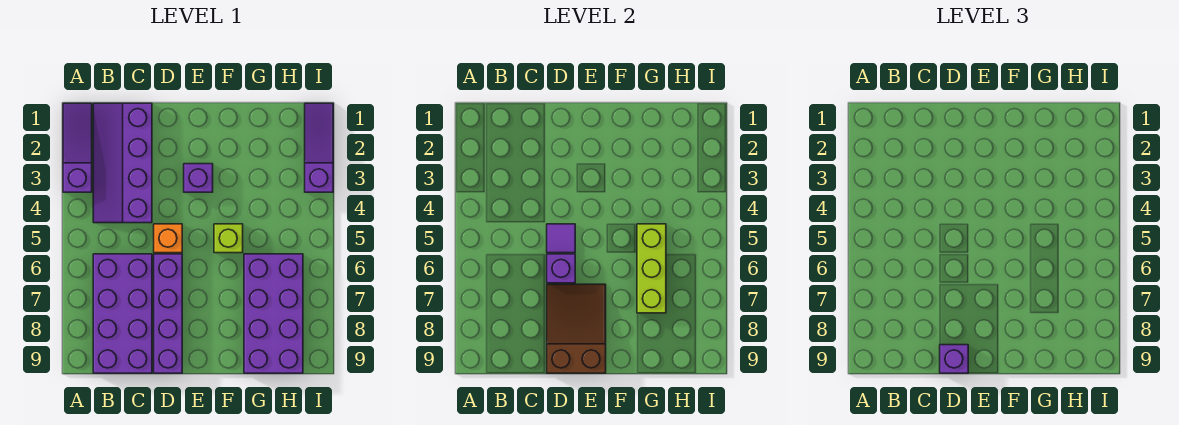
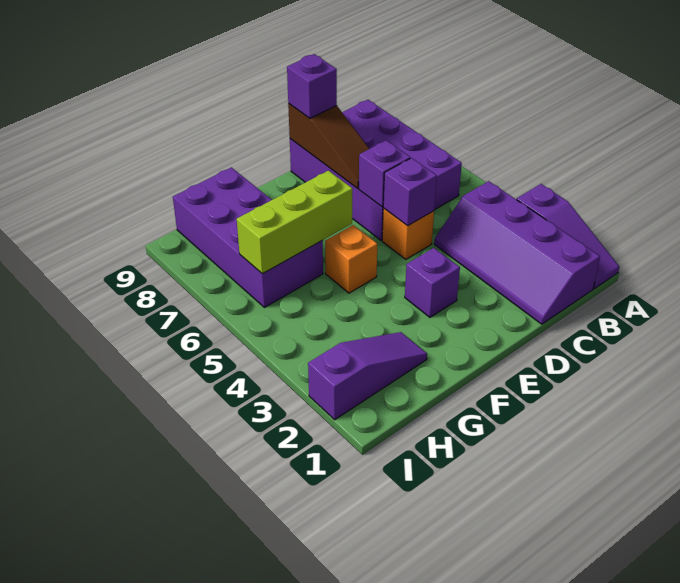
purple 2x4 slope [93,103,152,223] -> purple 2x4 slope turned to [434,181,600,324]
purple 1x1 tile [547,224,575,253] -> purple 1x1 brick [383,158,437,226]
brown 2x3 slope [547,284,606,373] -> brown 1x3 slope [288,104,369,188]
lime 1x1 brick [214,224,243,253] -> orange 1x1 brick [325,225,377,293]
lime 1x3 brick [637,224,666,313] -> lime 1x3 brick turned to [237,171,352,274]
purple 1x3 slope [305,103,333,192] -> purple 1x3 slope turned to [308,332,427,420]

